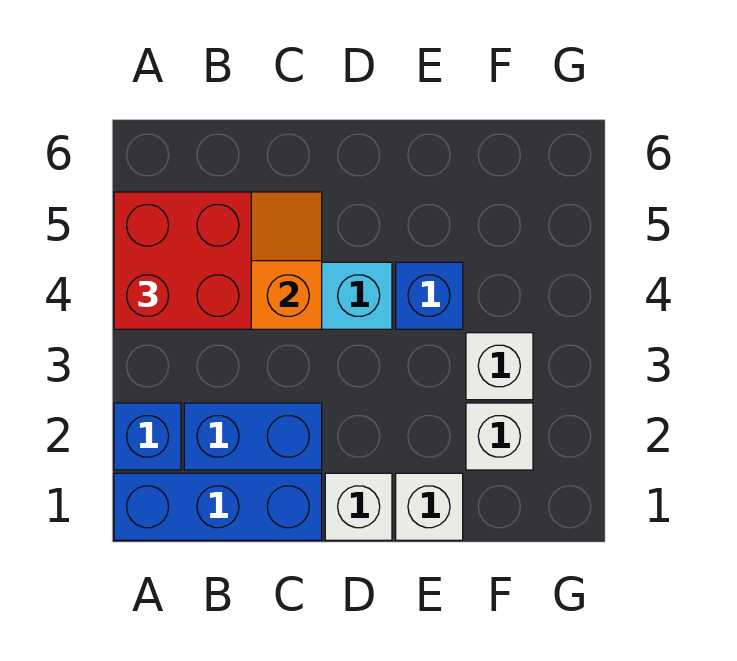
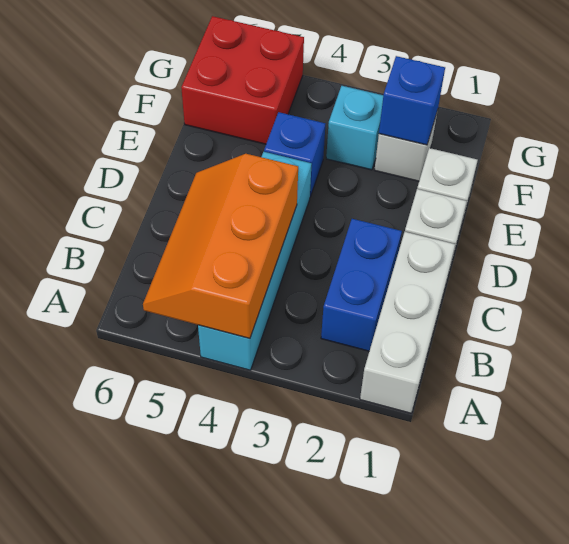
blue 1x3 brick [114,473,322,540] -> white 1x3 brick [360,232,455,413]
blue 1x1 brick [114,403,181,470] -> blue 1x1 brick moved to [379,56,445,145]
red 2x2 brick [114,192,251,329] -> red 2x2 brick moved to [181,16,304,144]
white 1x1 brick [466,333,533,400] -> cyan 1x1 brick [326,86,383,170]

